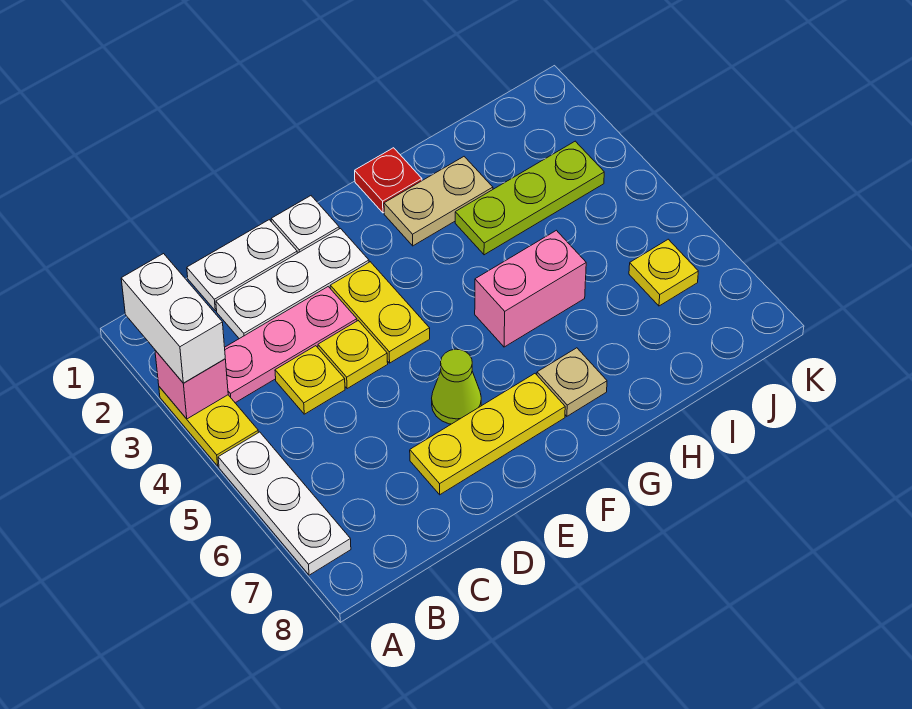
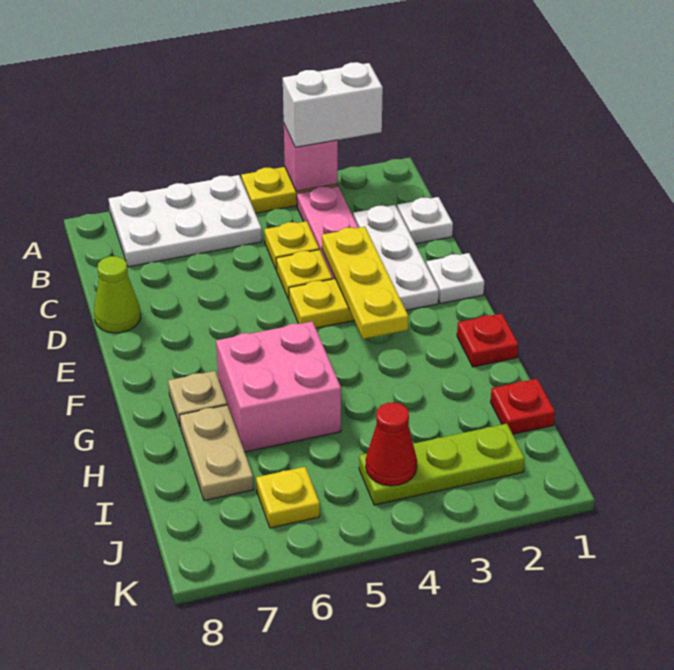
white 1x3 plate [218,432,351,575] -> white 2x3 plate [109,175,262,267]
white 1x2 plate [187,220,297,311] -> white 1x1 plate [397,197,453,244]
yellow 1x3 plate [410,374,565,495] -> yellow 1x3 plate moved to [322,227,408,339]
lime 1x1 cone [432,349,481,424] -> lime 1x1 cone moved to [94,256,141,333]
tan 1x2 plate [384,157,493,246] -> tan 1x2 plate moved to [180,405,254,501]
pink 1x2 brick [475,230,586,347] -> pink 2x2 brick [216,321,341,452]
lime 1x3 plate [455,141,604,255] -> lime 1x3 plate turned to [359,424,525,505]
none -> red 1x1 plate [491,379,555,434]
none -> red 1x1 cone [366,403,417,486]

